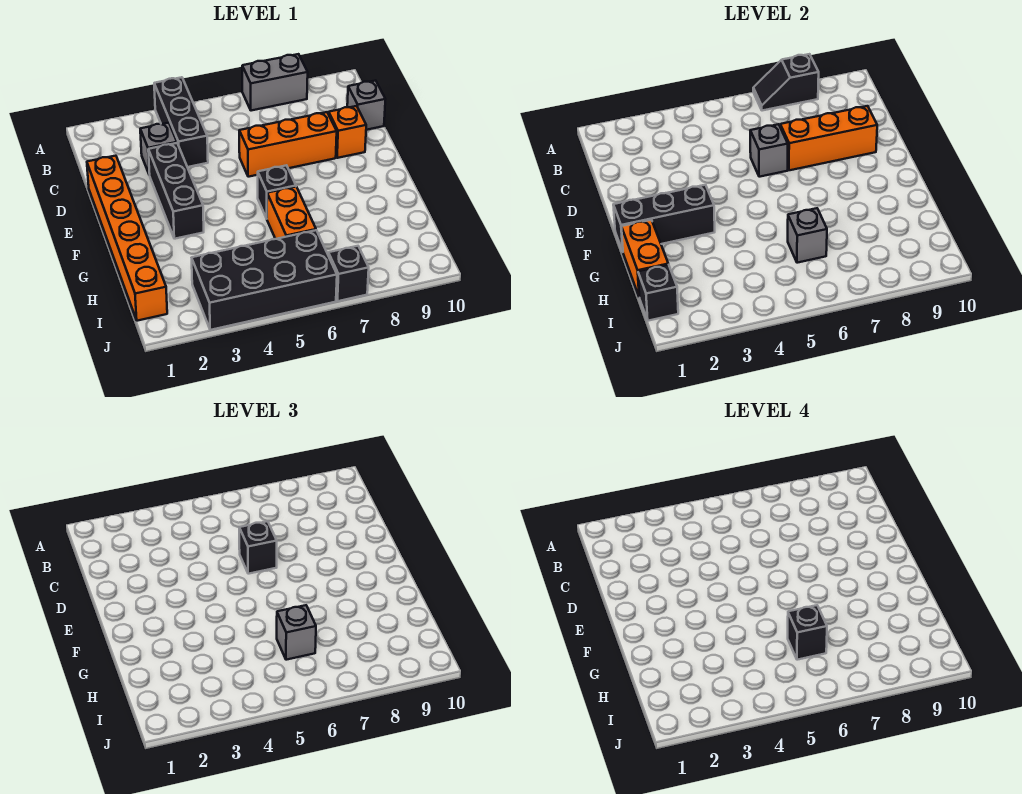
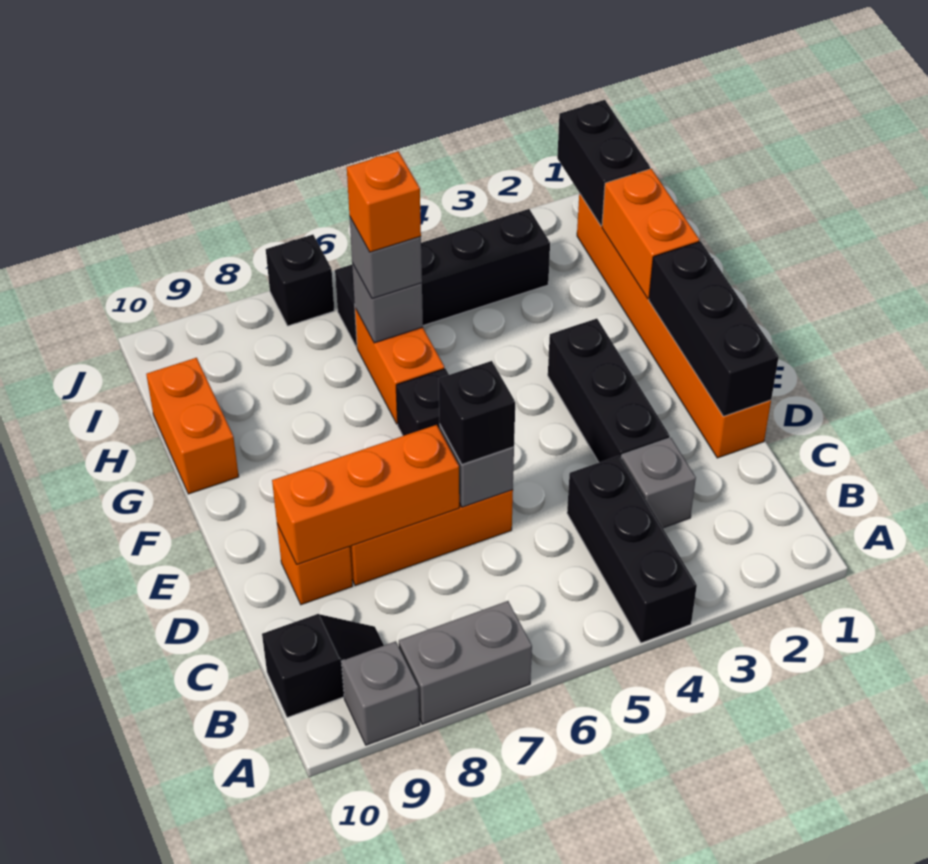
black 1x2 slope [753,54,819,111] -> black 1x2 slope moved to [262,614,384,718]
grey 1x1 brick [347,80,385,130] -> grey 1x1 brick moved to [341,641,419,745]
black 1x3 brick [613,185,715,251] -> black 1x3 brick turned to [649,241,779,416]
none -> orange 1x2 brick [146,358,239,494]
black 1x1 brick [788,605,827,660] -> orange 1x1 brick [347,151,421,252]
black 1x1 brick [638,265,678,321] -> black 1x2 brick [557,100,650,226]
black 2x4 brick [192,230,337,330] -> black 1x4 brick [335,209,550,347]

